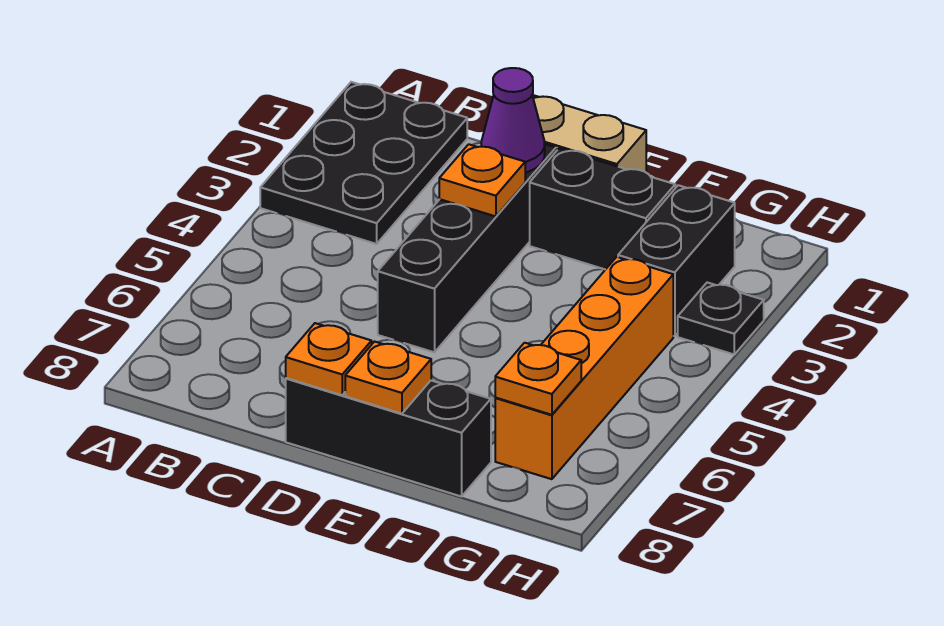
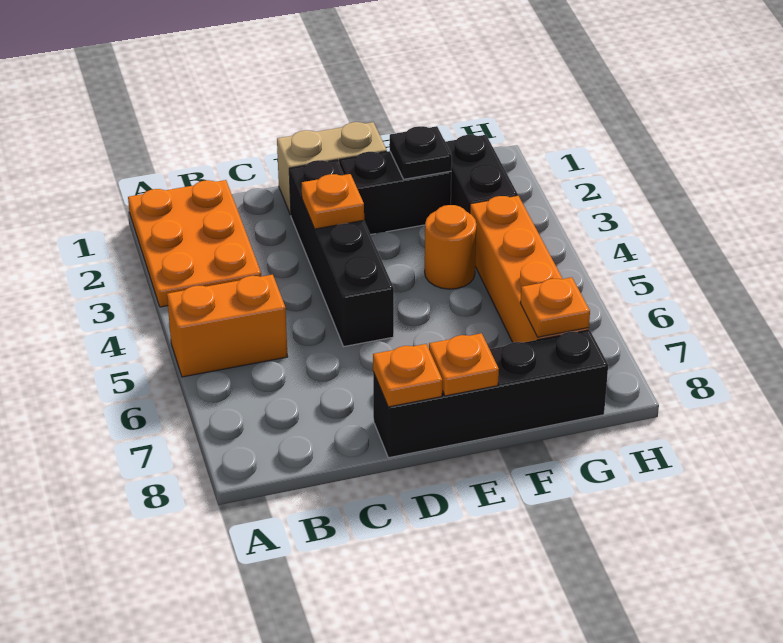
black 2x3 plate [260,82,467,244] -> orange 2x3 plate [128,180,261,307]
none -> orange 1x2 brick [167,275,288,377]
purple 1x1 cone [481,68,545,172] -> none
black 1x3 brick [286,378,491,497] -> black 1x4 brick [373,330,608,458]
none -> orange 1x1 round brick [425,205,476,289]
black 1x1 plate [678,282,764,354] -> black 1x1 plate moved to [390,126,452,179]

